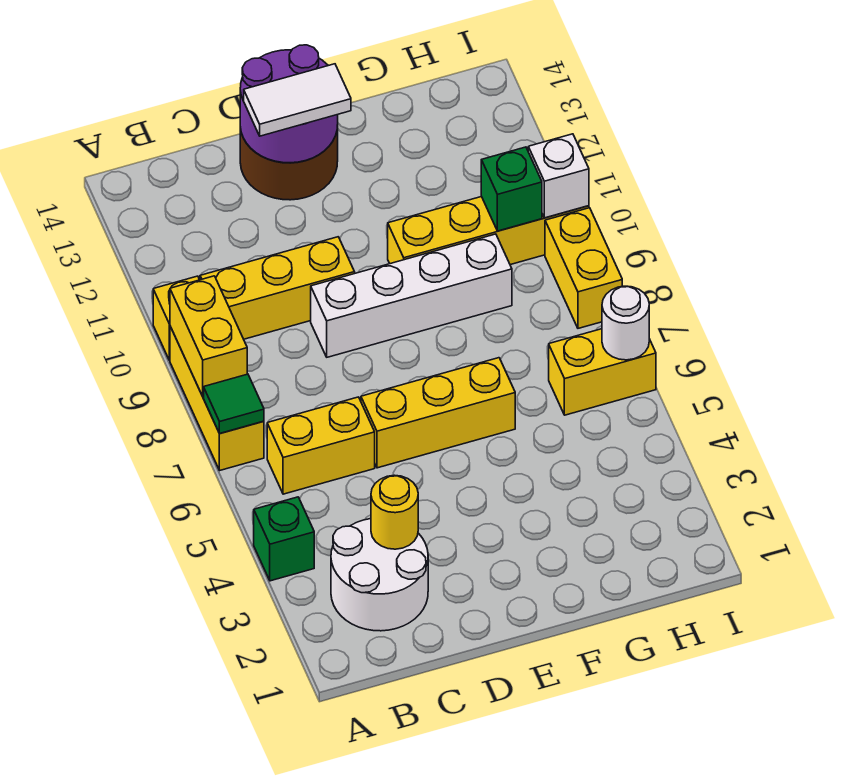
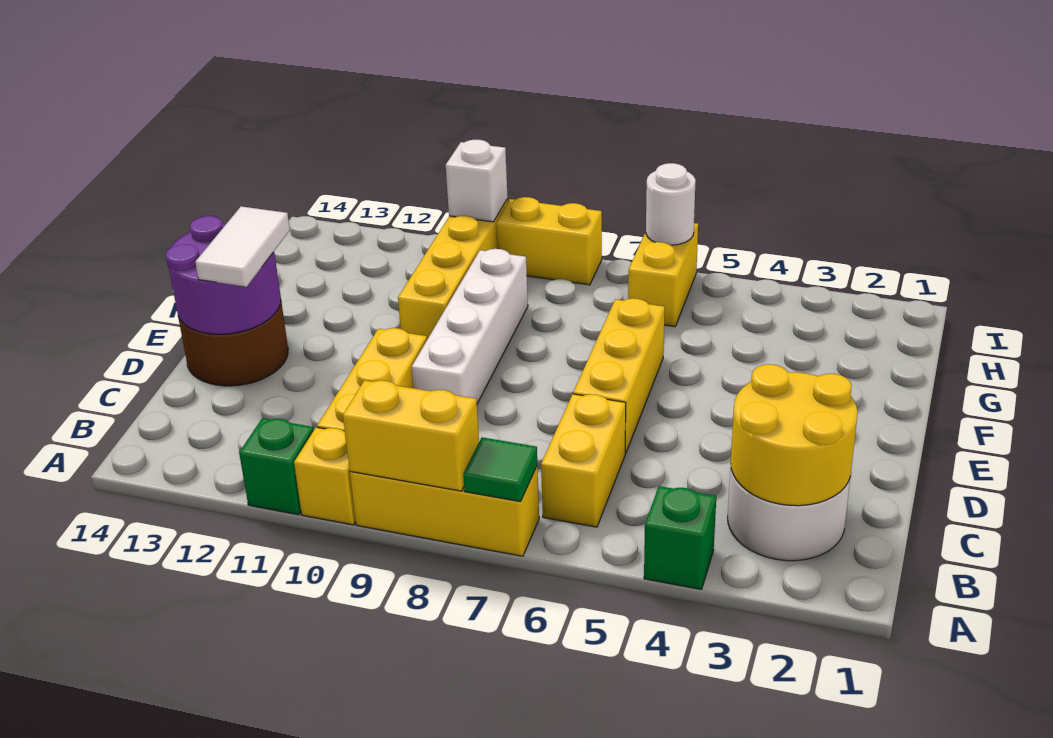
yellow 1x1 round brick [371,475,418,549] -> yellow 2x2 round brick [731,364,858,506]
green 1x1 brick [481,147,542,231] -> green 1x1 brick moved to [239,418,314,515]

